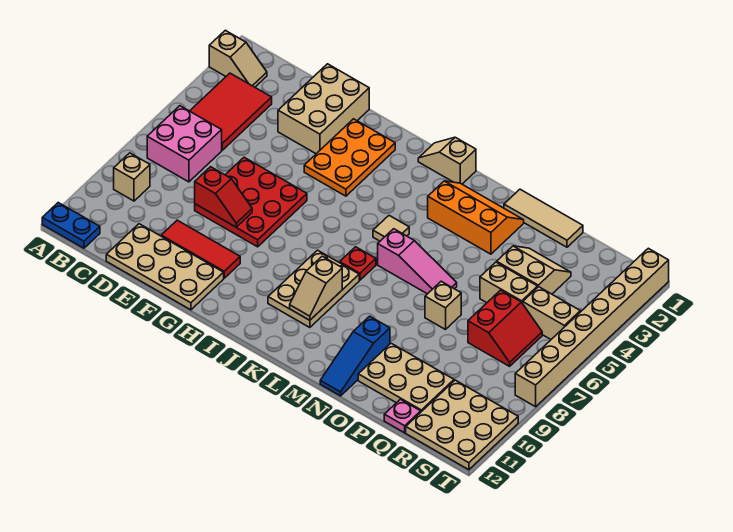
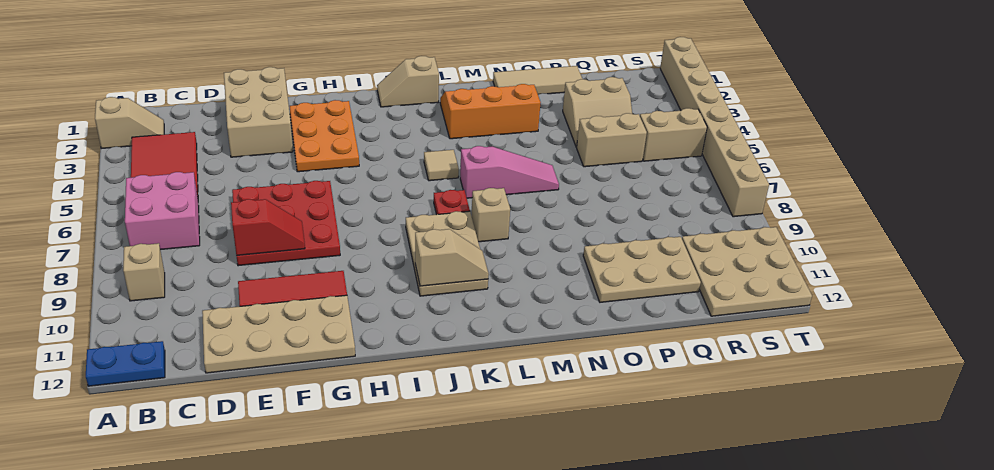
tan 1x2 slope [290,256,342,320] -> tan 1x2 slope turned to [415,229,489,286]
blue 1x3 slope [320,316,390,396] -> none
tan 1x1 brick [425,281,461,330] -> tan 1x1 brick moved to [472,188,510,242]
tan 2x2 slope [497,246,571,294] -> tan 2x2 slope turned to [563,77,632,147]
red 2x2 slope [468,290,542,366] -> none
pink 1x1 plate [384,399,421,433] -> none

